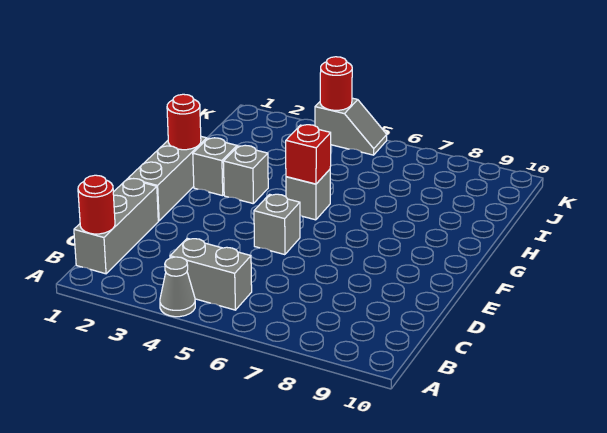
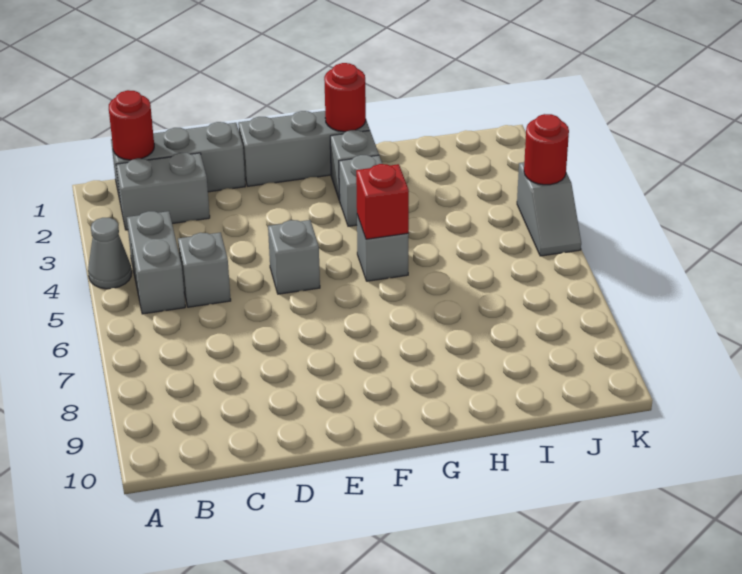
none -> grey 1x2 brick [116,153,210,230]
none -> grey 1x1 brick [178,232,231,307]

